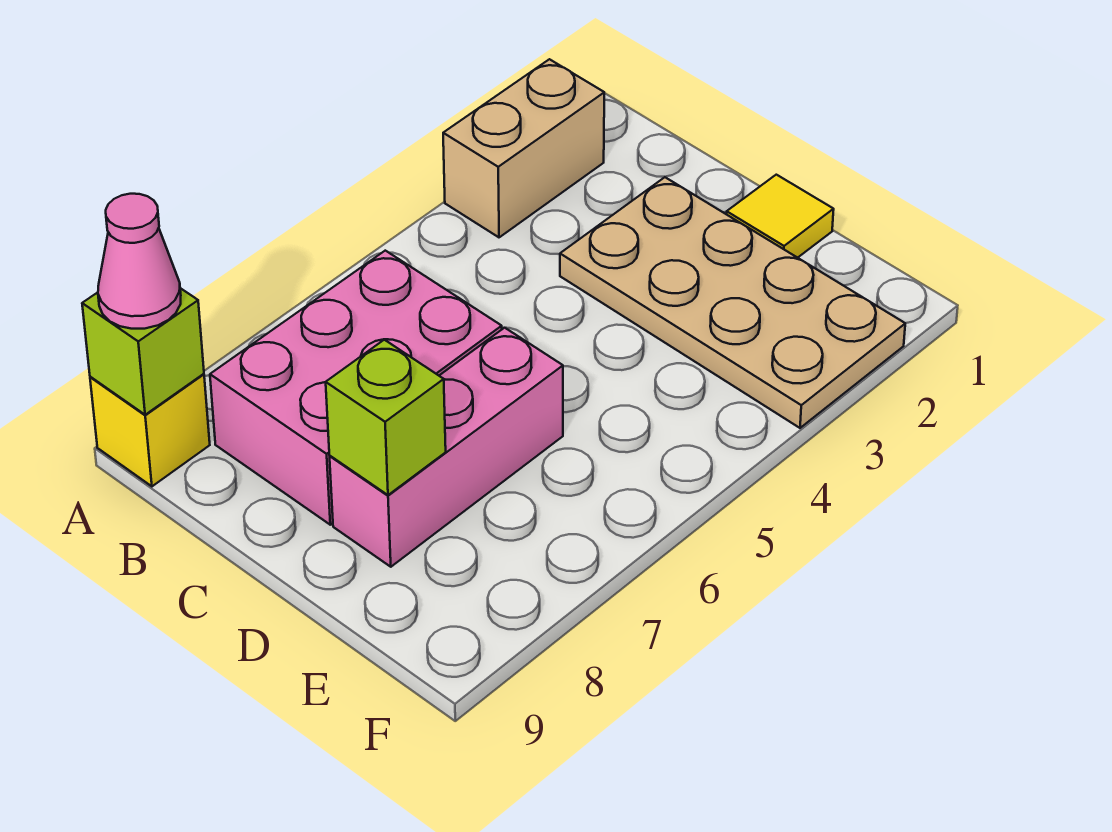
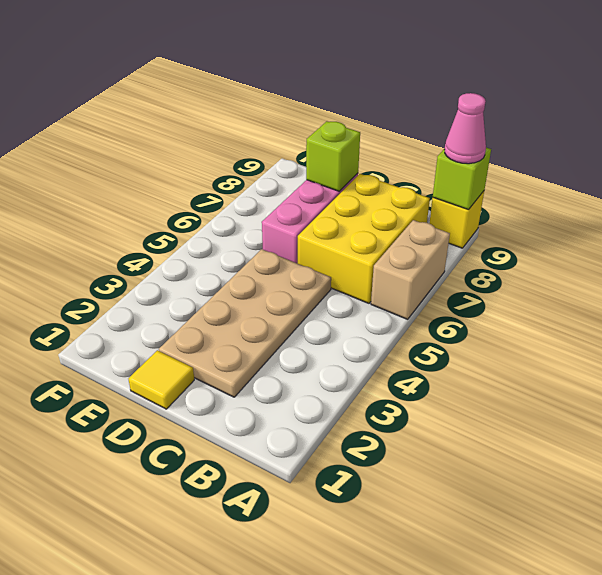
tan 1x2 brick [443,59,604,237] -> tan 1x2 brick moved to [371,220,450,319]
pink 2x3 brick [210,251,502,525] -> yellow 2x3 brick [298,174,430,303]
tan 2x4 plate [560,177,905,428] -> tan 2x4 plate turned to [159,249,331,397]

